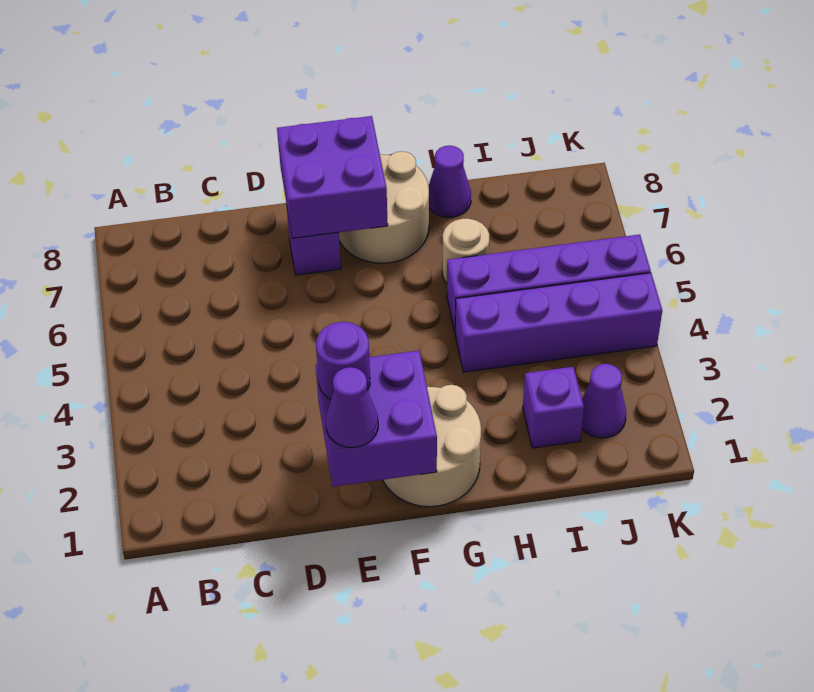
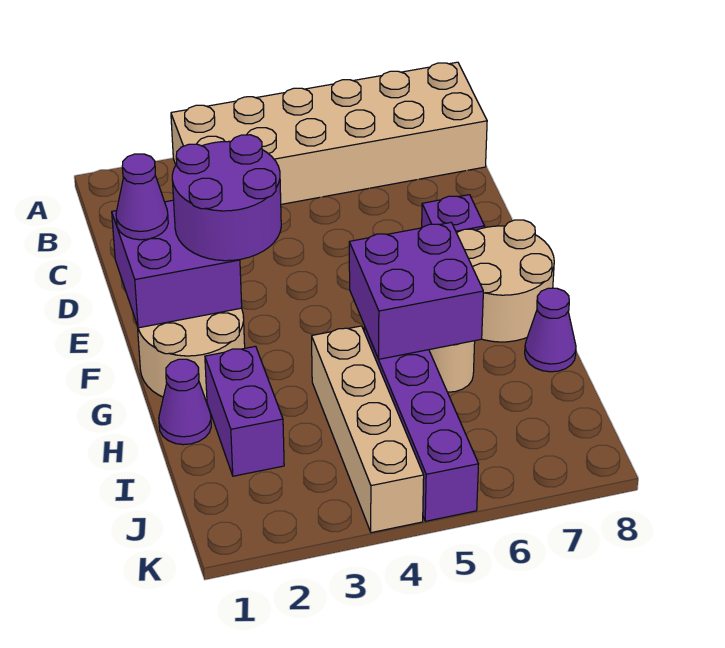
none -> tan 2x6 brick [171,62,487,204]
purple 1x1 round brick [316,322,370,399] -> purple 2x2 round brick [172,135,281,261]
purple 2x2 brick [277,116,388,238] -> purple 2x2 brick moved to [349,223,483,359]
purple 1x4 brick [455,273,662,372] -> tan 1x4 brick [312,326,424,533]
purple 1x1 brick [523,367,584,448] -> purple 1x2 brick [205,346,284,476]
purple 1x1 cone [582,364,626,438] -> purple 1x1 cone moved to [159,359,211,445]

